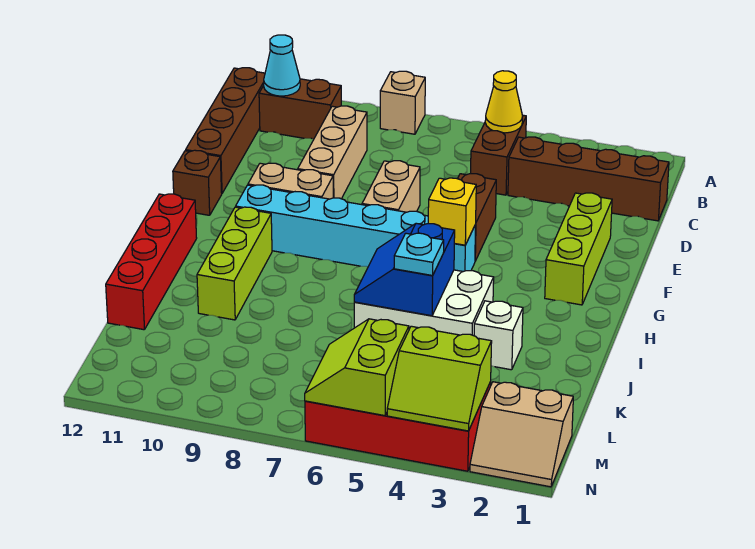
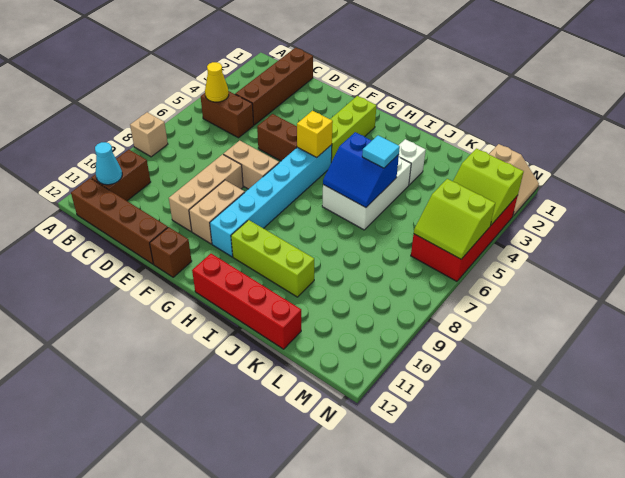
tan 1x3 brick [298,106,367,199] -> tan 1x3 brick turned to [169,154,243,231]
lime 1x3 brick [545,193,612,305] -> lime 1x3 brick turned to [330,96,377,162]
cyan 1x1 plate [394,233,444,275] -> cyan 1x1 tile [362,135,400,168]
lime 2x2 slope [387,326,492,431] -> lime 2x2 slope turned to [453,149,524,225]

